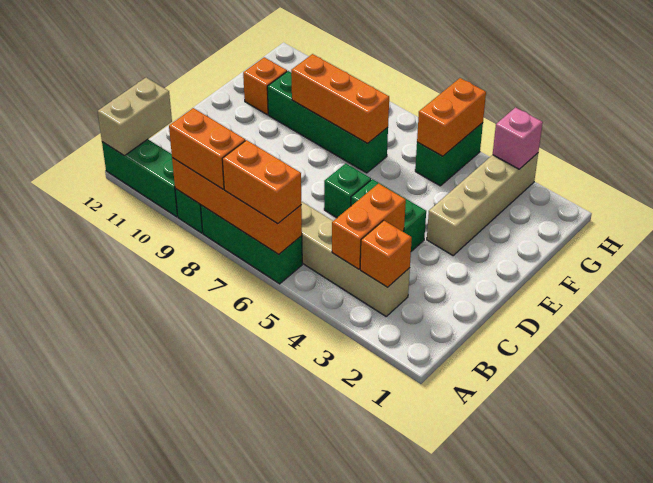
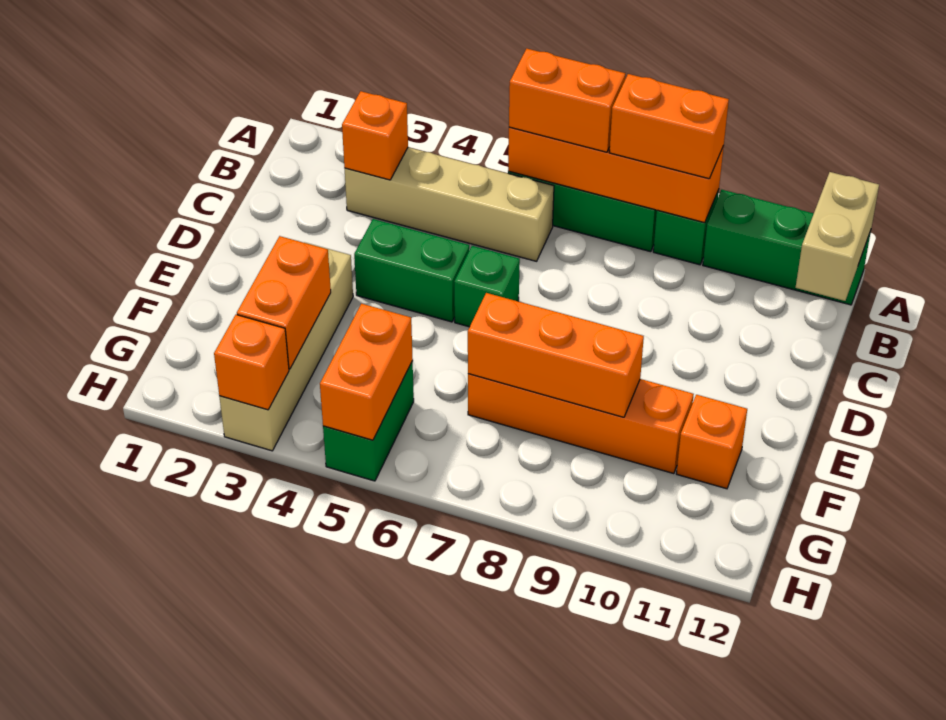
orange 1x2 brick [332,183,406,269] -> orange 1x2 brick moved to [237,236,331,369]
green 1x4 brick [267,71,388,173] -> orange 1x4 brick [468,374,694,474]
pink 1x1 brick [493,107,543,169] -> orange 1x1 brick [214,315,289,410]

